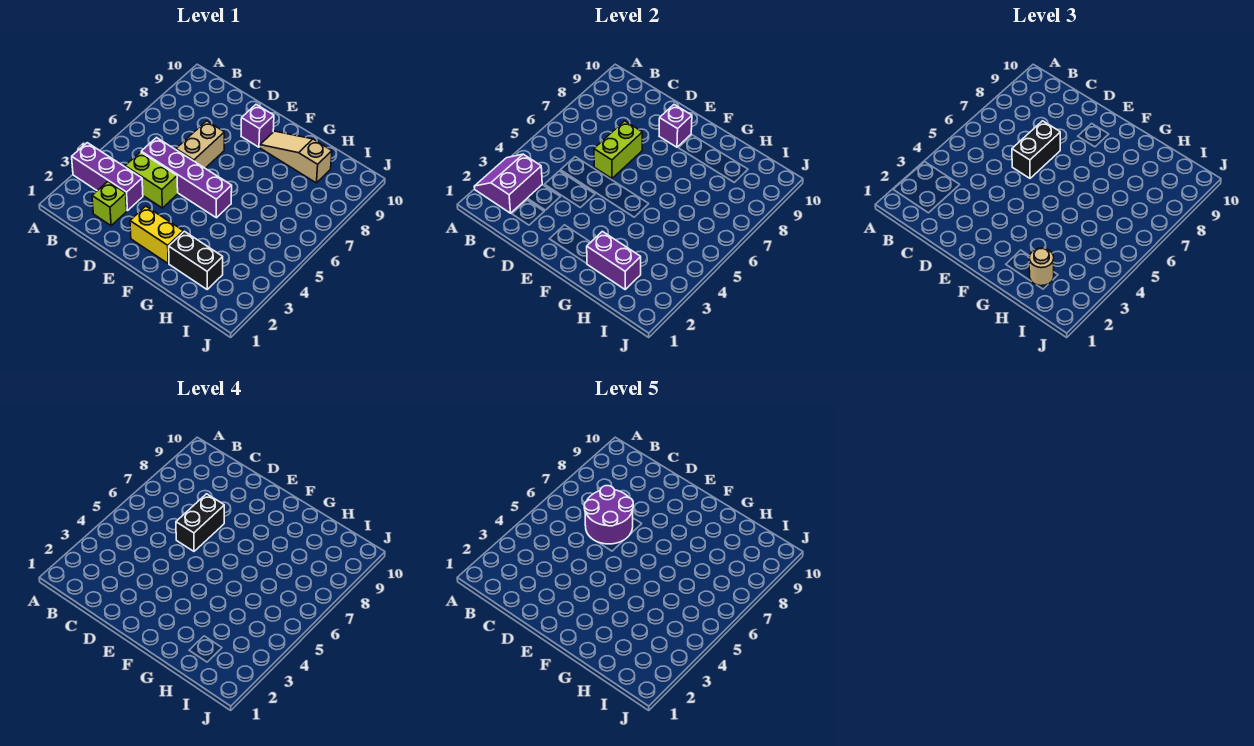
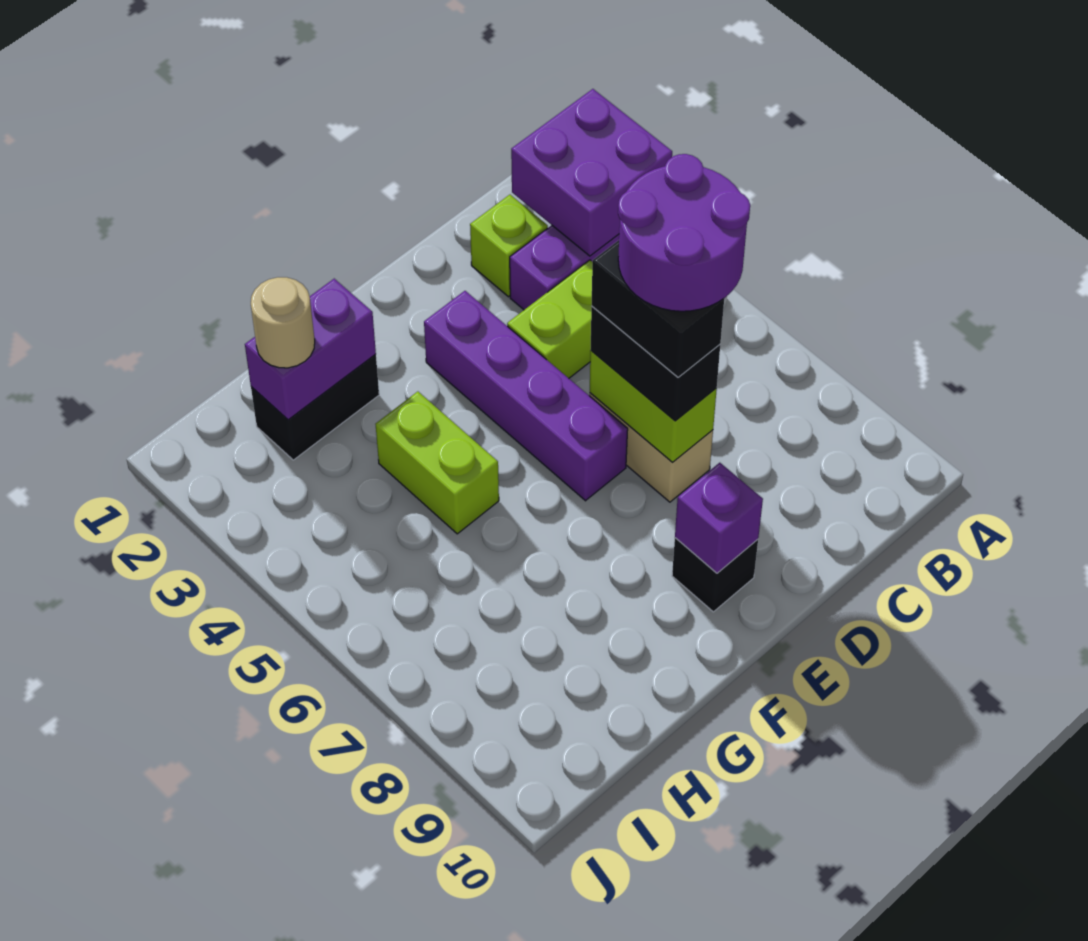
purple 2x2 slope [474,154,542,213] -> purple 2x2 brick [511,89,672,256]
purple 1x4 brick [141,138,232,218] -> purple 1x4 brick turned to [424,291,628,501]
yellow 1x2 brick [130,206,183,263] -> none
purple 1x1 brick [241,105,274,147] -> black 1x1 brick [672,538,758,612]
tan 1x3 slope [260,131,332,183] -> none
none -> lime 1x2 brick [375,392,499,534]

